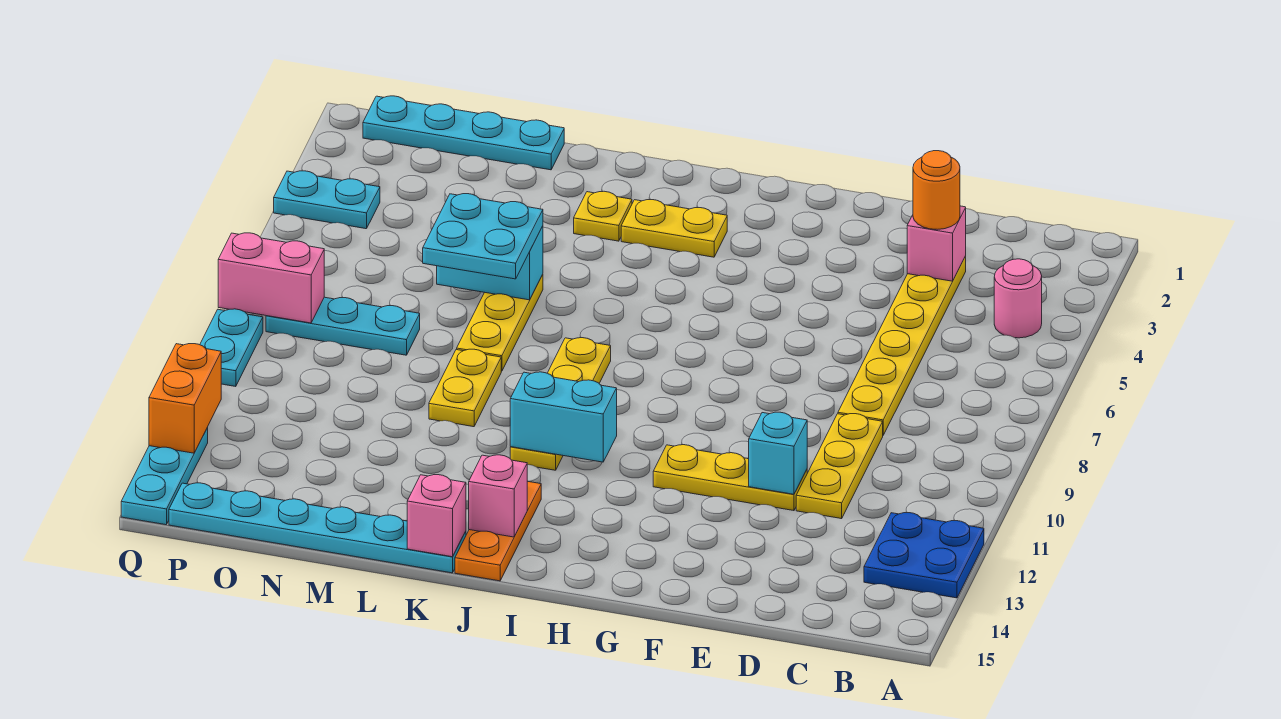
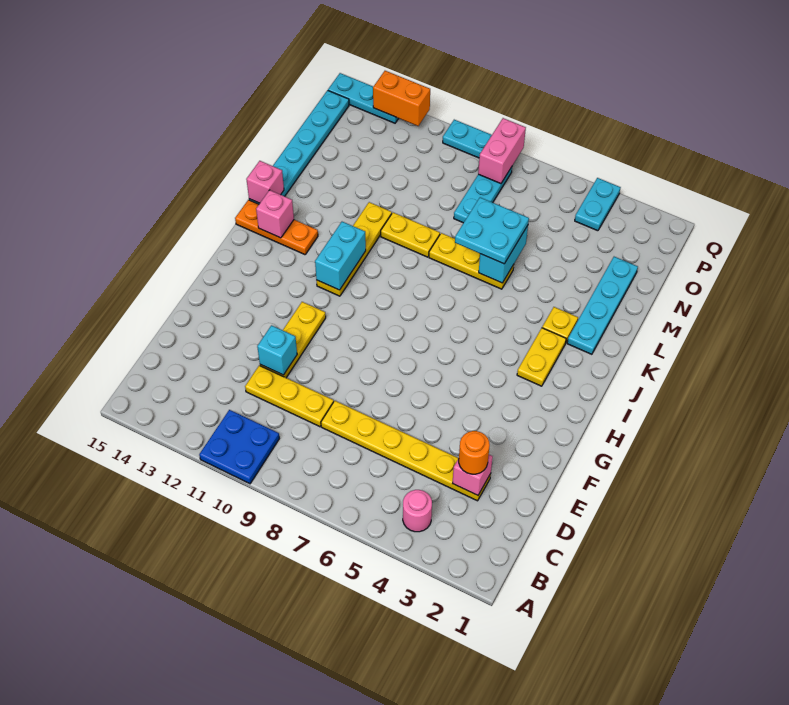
blue 2x2 plate [864,513,984,598] -> blue 2x2 plate moved to [199,410,279,484]
yellow 1x4 plate [510,338,611,470] -> yellow 1x4 plate turned to [316,202,392,296]
cyan 1x4 plate [363,96,564,170] -> cyan 1x4 plate moved to [567,257,638,354]

